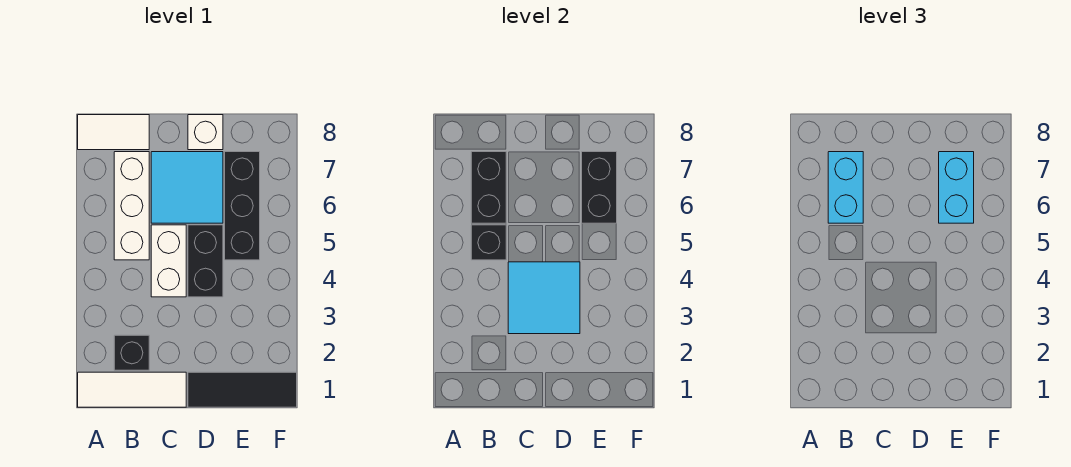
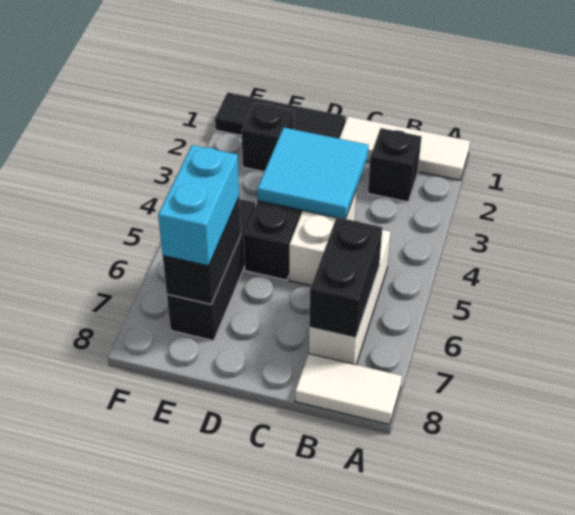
black 1x1 brick [471,225,506,260] -> black 1x1 brick moved to [242,103,294,172]
cyan 1x2 brick [828,152,863,223] -> none
cyan 2x2 tile [151,152,223,223] -> none
white 1x1 brick [188,115,223,150] -> none

